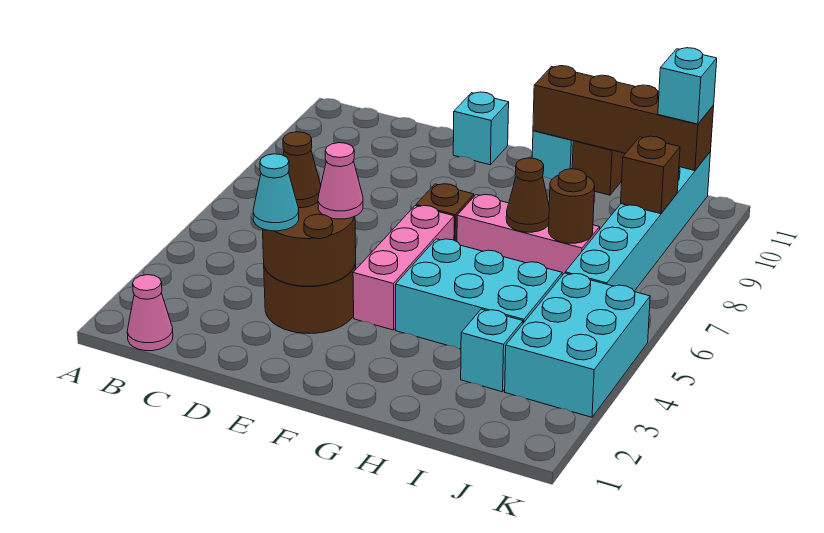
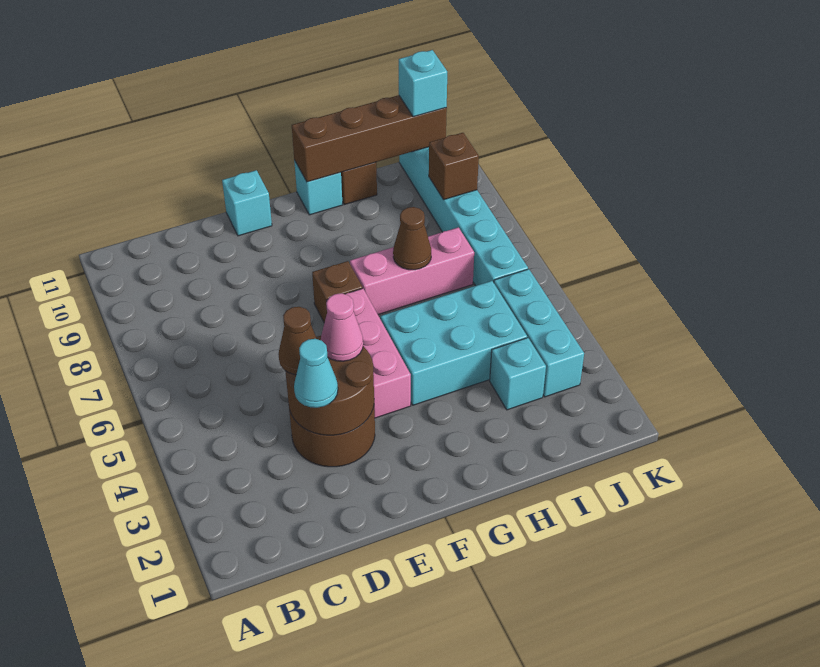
pink 1x1 cone [127,275,173,351] -> none
brown 1x1 round brick [549,169,595,243] -> none
cyan 2x3 brick [505,273,650,417] -> cyan 1x3 brick [494,269,584,397]

